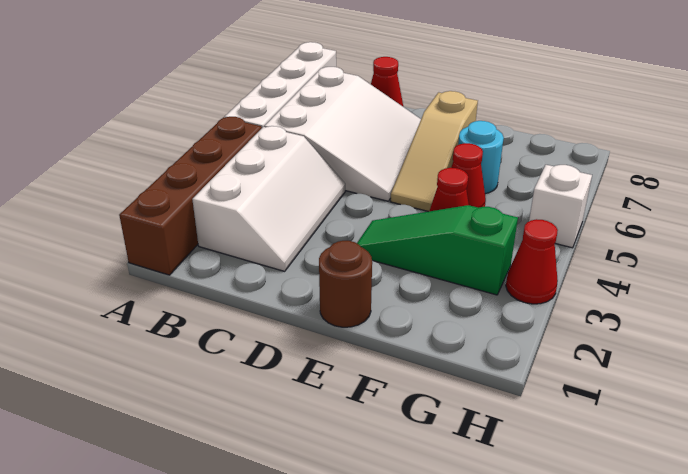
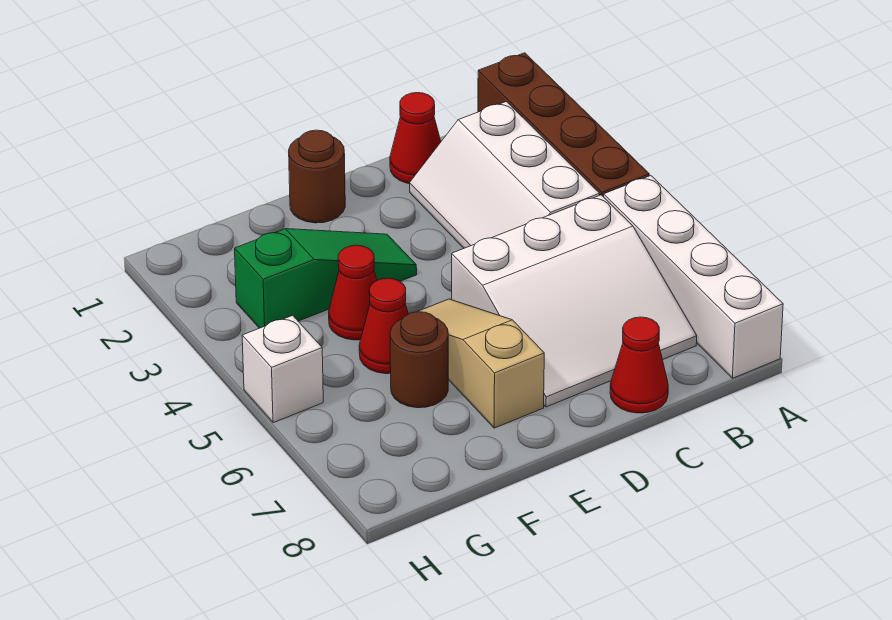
white 3x3 slope [264,67,421,201] -> white 3x3 slope turned to [452,195,697,407]
cyan 1x1 round brick [458,121,504,194] -> brown 1x1 round brick [390,312,448,408]
red 1x1 cone [506,219,558,304] -> red 1x1 cone moved to [390,93,441,184]

